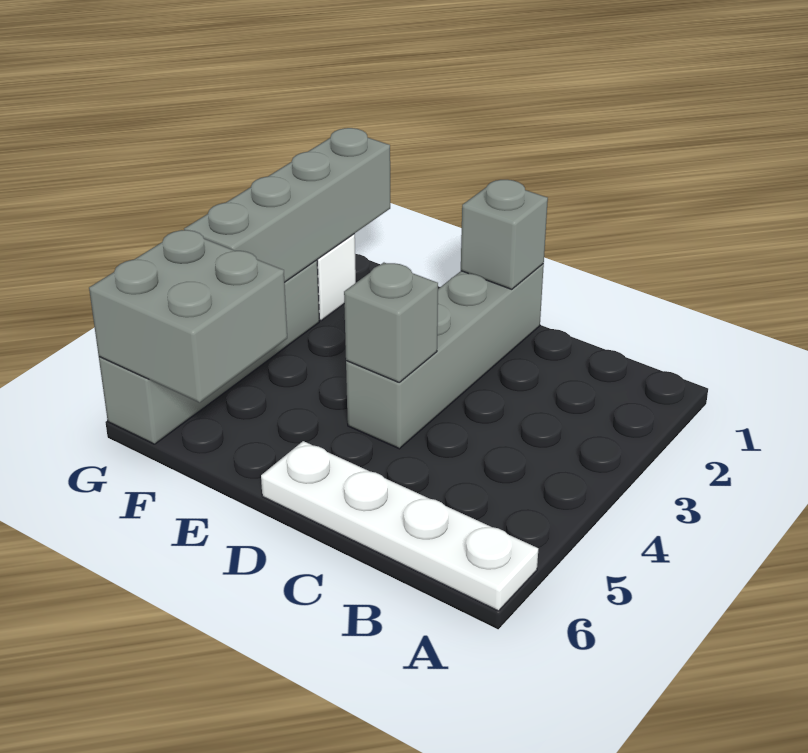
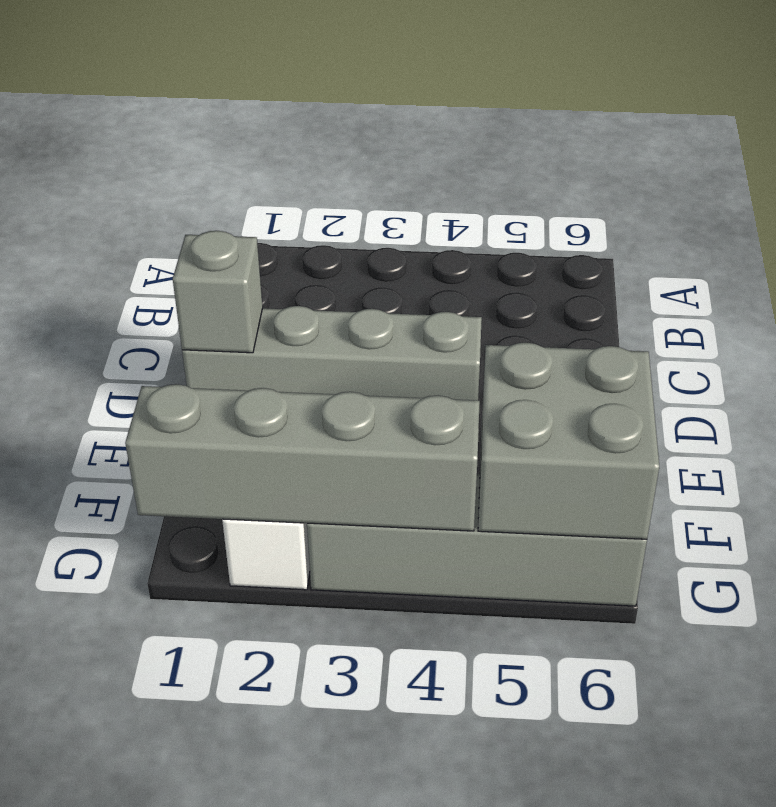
white 1x4 plate [261,441,538,611] -> none
grey 1x1 brick [344,263,438,382] -> none

